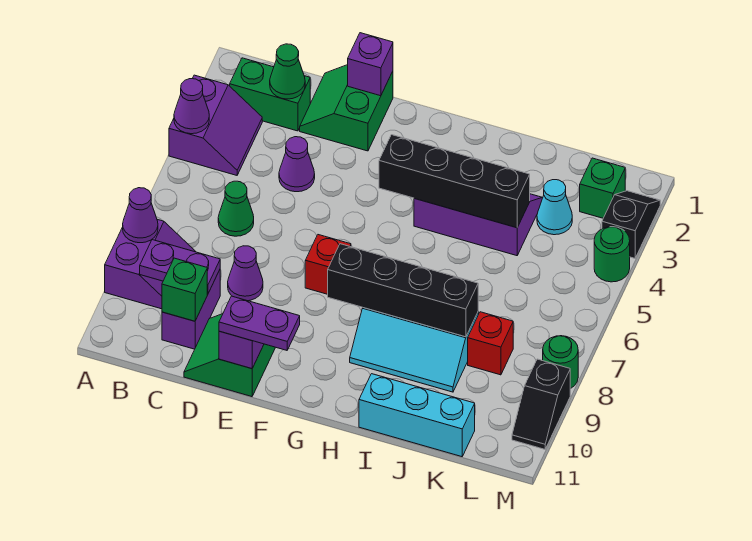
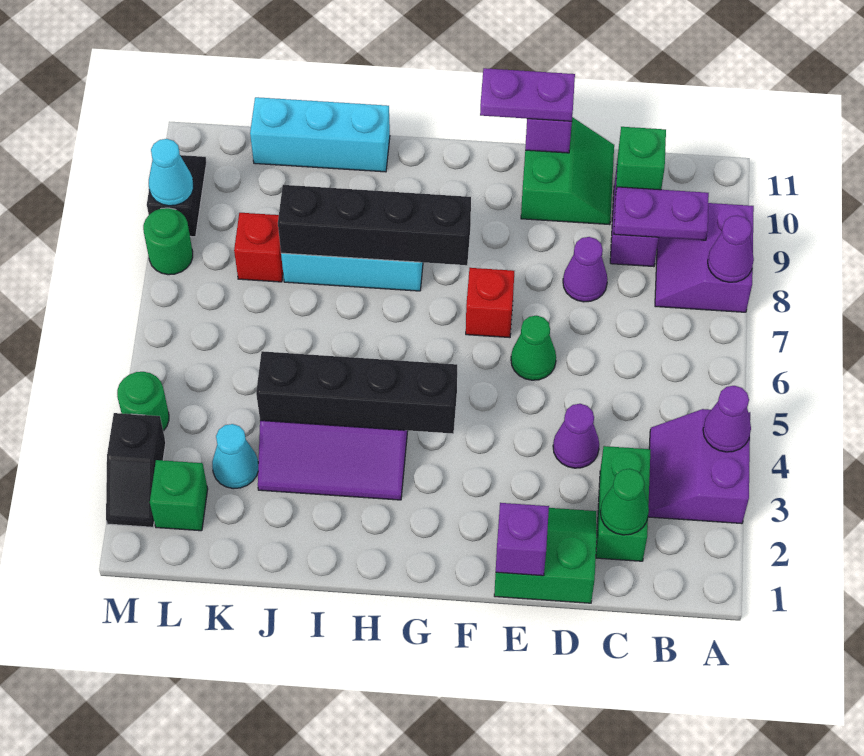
green 1x2 brick [230,58,310,131] -> green 1x2 brick turned to [596,446,651,561]
green 1x1 cone [218,181,254,236] -> green 1x1 cone moved to [511,316,556,380]
green 2x2 slope [300,65,393,151] -> green 2x2 slope turned to [494,508,597,603]
none -> cyan 1x1 cone [149,139,194,206]

